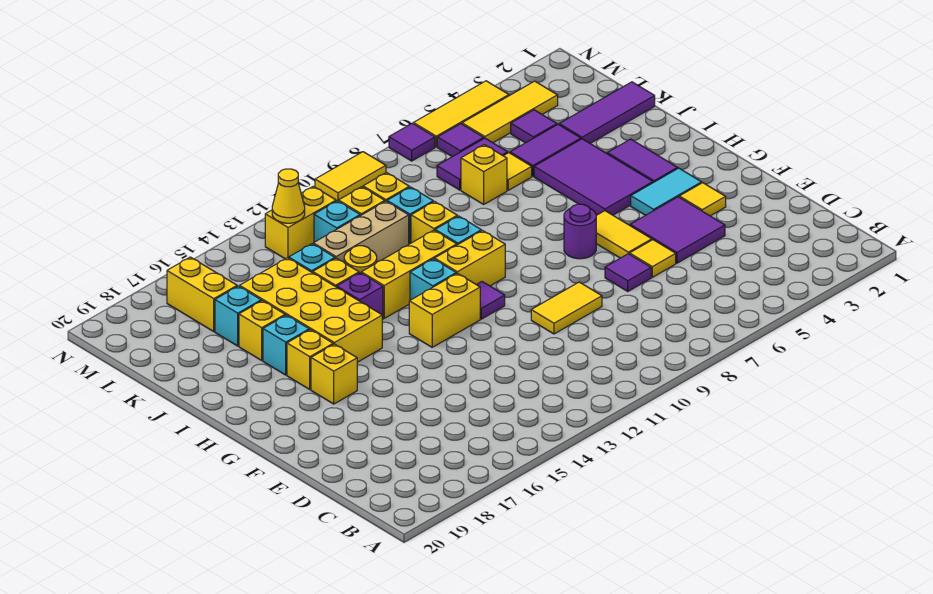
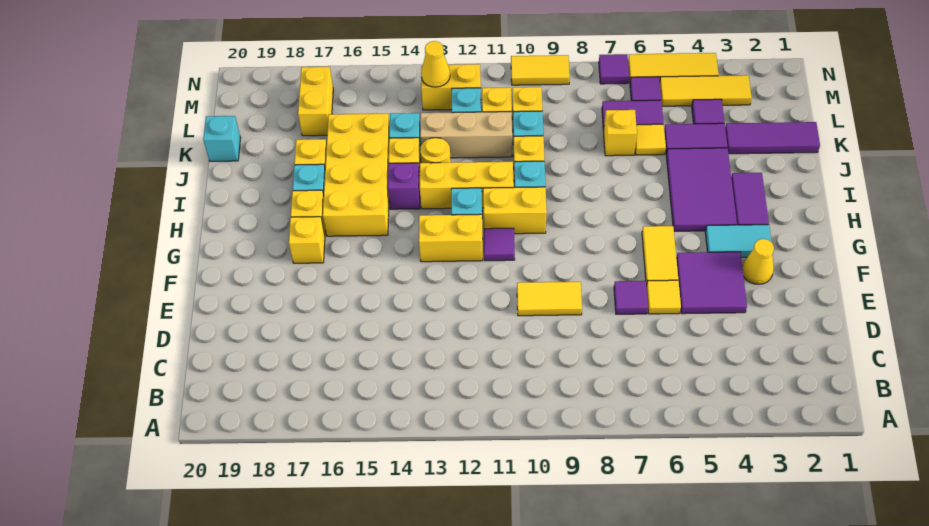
yellow 1x1 tile [679,183,726,216] -> yellow 1x1 cone [742,239,774,284]
purple 1x1 round brick [564,204,596,259] -> none
cyan 1x1 brick [215,286,261,346] -> cyan 1x1 brick moved to [203,116,241,161]

